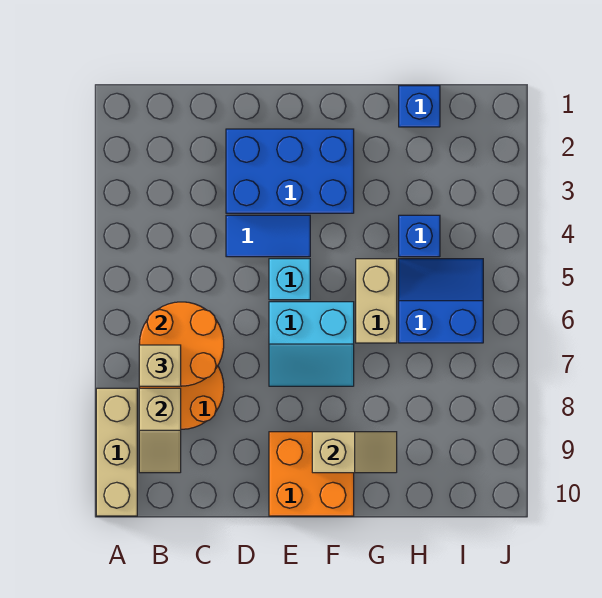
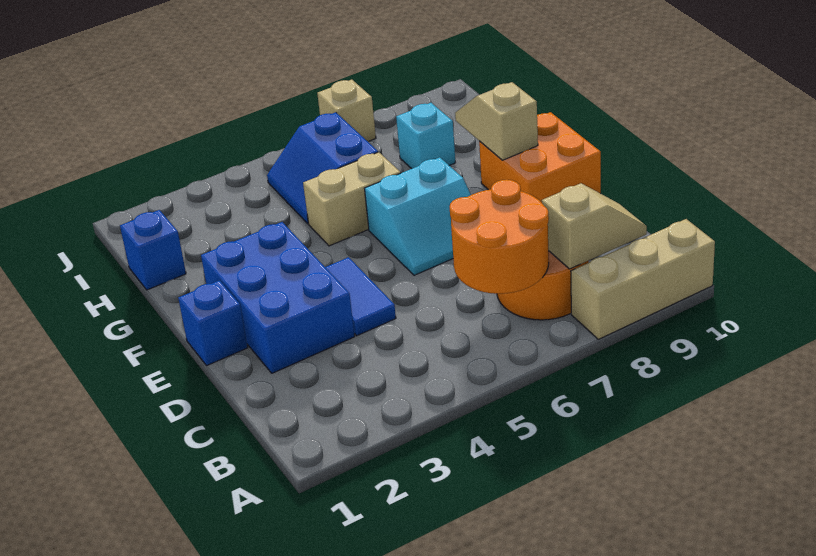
tan 1x1 brick [139,345,181,386] -> tan 1x1 brick moved to [317,80,376,141]
cyan 1x1 brick [269,259,310,300] -> cyan 1x1 brick moved to [396,103,455,169]
cyan 2x2 slope [269,302,354,386] -> cyan 2x2 slope turned to [365,157,471,275]
blue 1x1 brick [399,215,440,257] -> blue 1x1 brick moved to [178,280,248,366]

